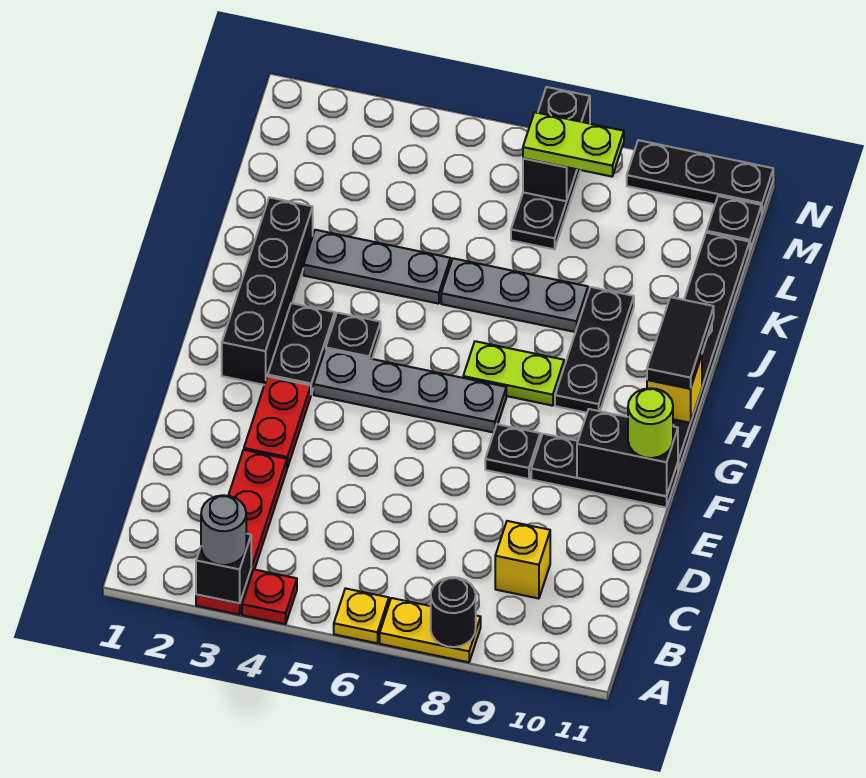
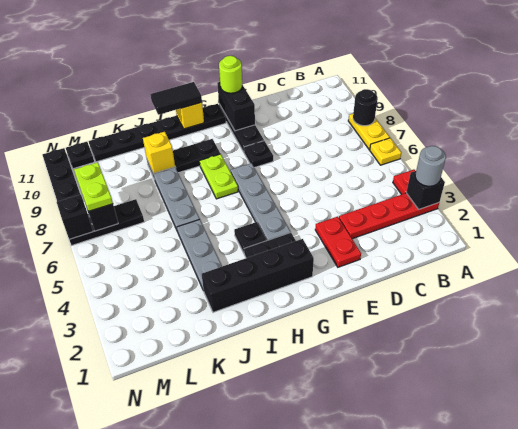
yellow 1x1 brick [495,521,550,599] -> yellow 1x1 brick moved to [143,132,175,174]
red 1x2 plate [244,376,311,468] -> red 1x2 plate turned to [315,217,361,267]

